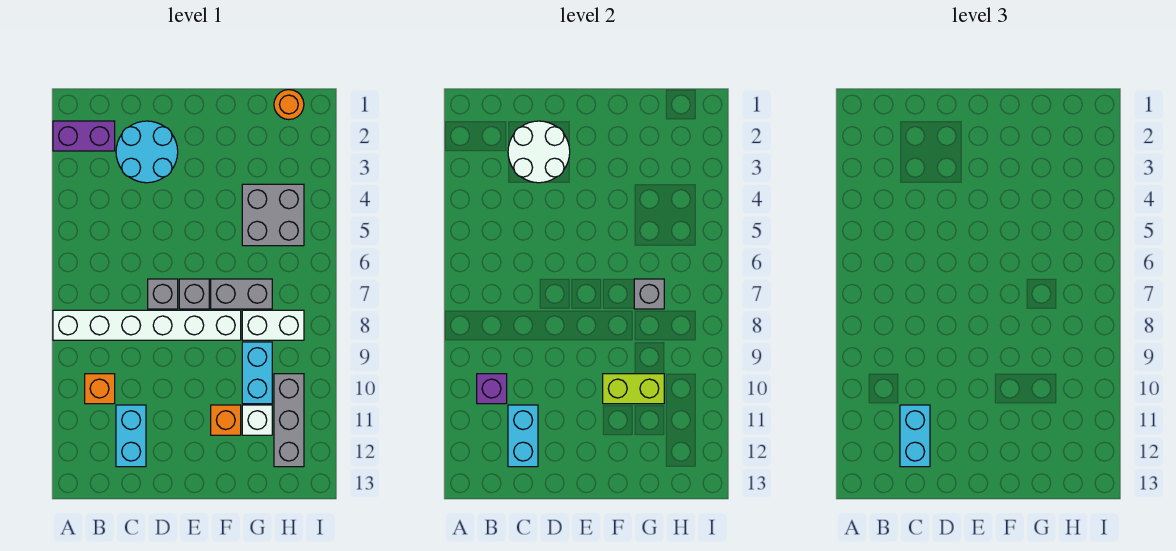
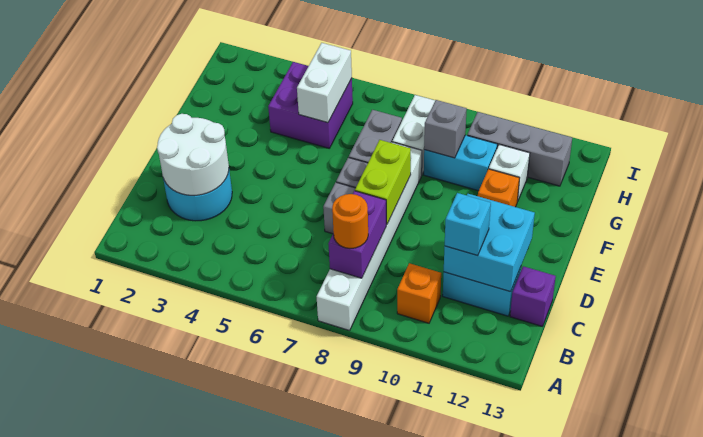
purple 1x2 brick [53,121,115,151] -> purple 1x2 brick moved to [328,191,386,278]
purple 1x1 brick [477,374,507,404] -> purple 1x1 brick moved to [510,266,556,326]
cyan 1x2 brick [508,405,538,467] -> cyan 2x2 brick [444,194,535,292]
cyan 1x2 brick [900,405,930,467] -> cyan 1x1 brick [445,193,491,255]
lime 1x2 brick [603,374,664,404] -> lime 1x2 brick moved to [355,140,411,225]
grey 2x2 brick [242,184,304,246] -> purple 2x2 brick [268,62,353,148]
none -> white 1x2 brick [297,43,352,123]
grey 1x1 brick [634,279,664,309] -> grey 1x1 brick moved to [424,100,467,158]
orange 1x1 round brick [274,90,304,120] -> orange 1x1 round brick moved to [332,194,368,248]

